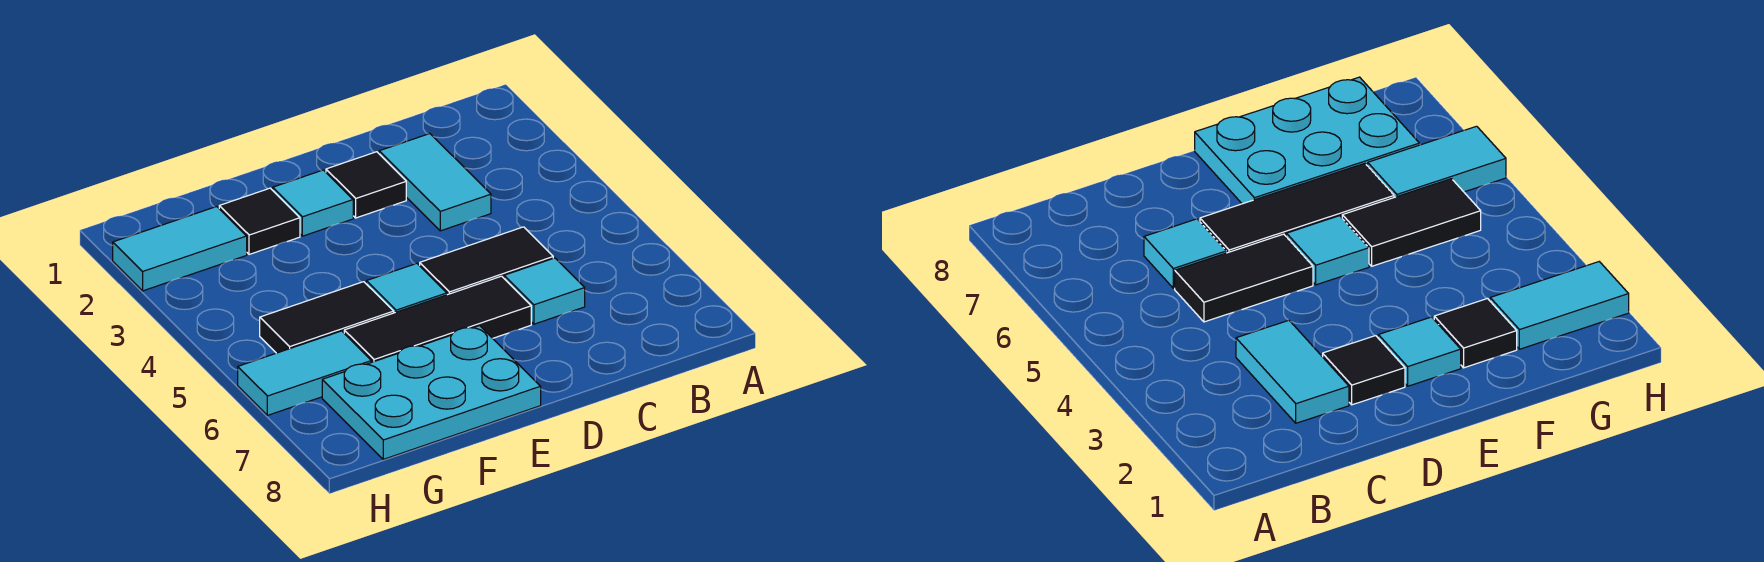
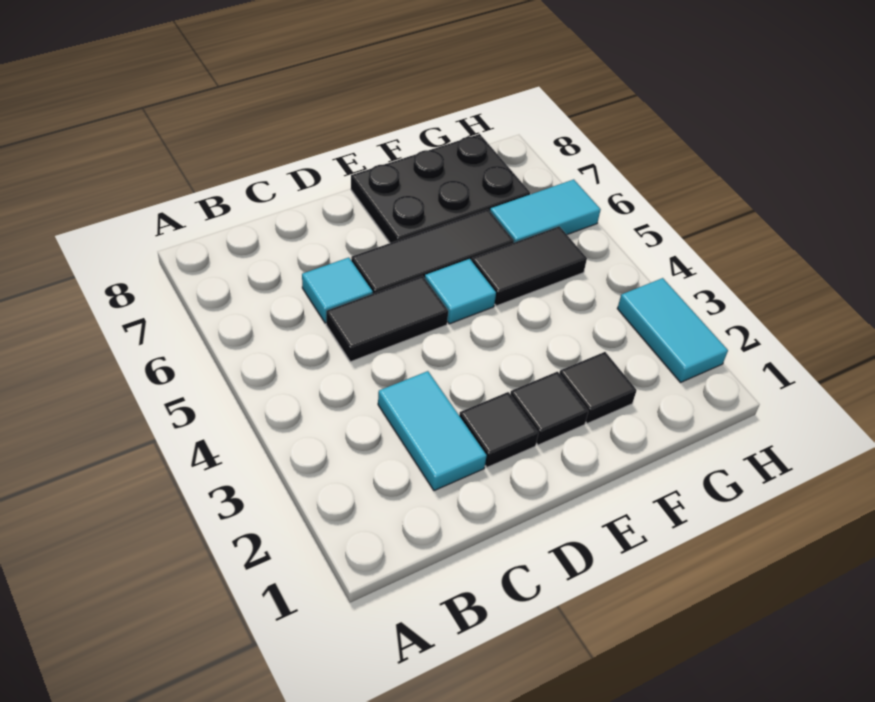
cyan 1x1 tile [273,170,353,236] -> black 1x1 tile [510,372,588,445]
cyan 2x3 plate [322,326,541,459] -> black 2x3 plate [351,134,530,243]
cyan 1x2 tile [113,207,247,291] -> cyan 1x2 tile turned to [617,278,728,382]

